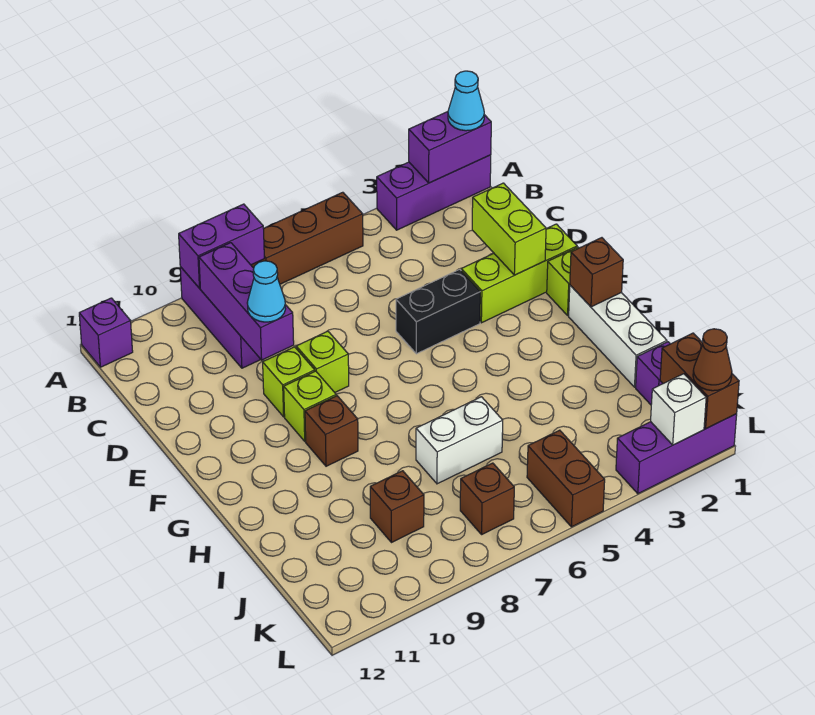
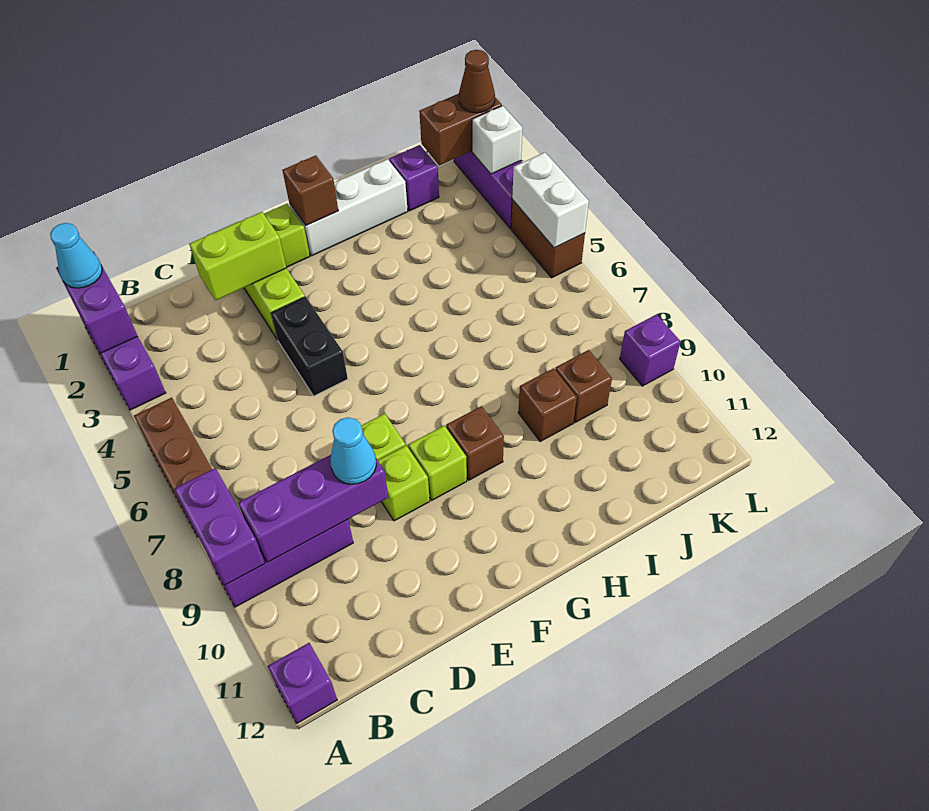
white 1x2 brick [416,397,503,484] -> white 1x2 brick moved to [512,152,589,248]
brown 1x2 brick [527,430,605,527] -> brown 1x2 brick turned to [511,200,585,278]
brown 1x1 brick [460,463,514,534] -> brown 1x1 brick moved to [518,368,577,442]
none -> purple 1x1 brick [620,314,680,386]

